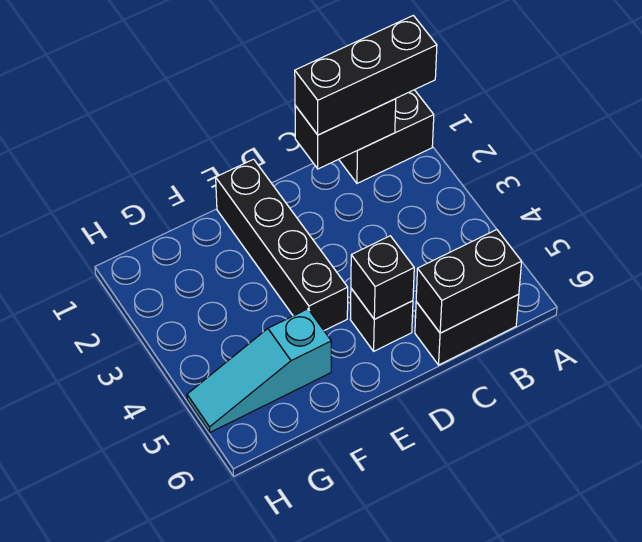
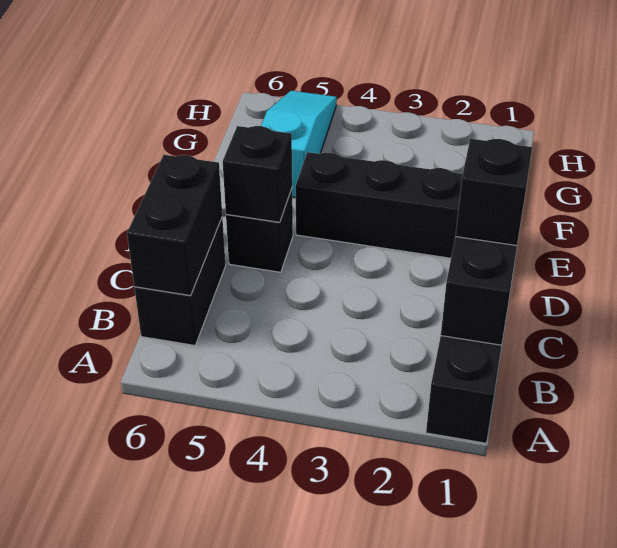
black 1x3 brick [295,15,437,135] -> black 1x1 brick [455,139,532,246]

